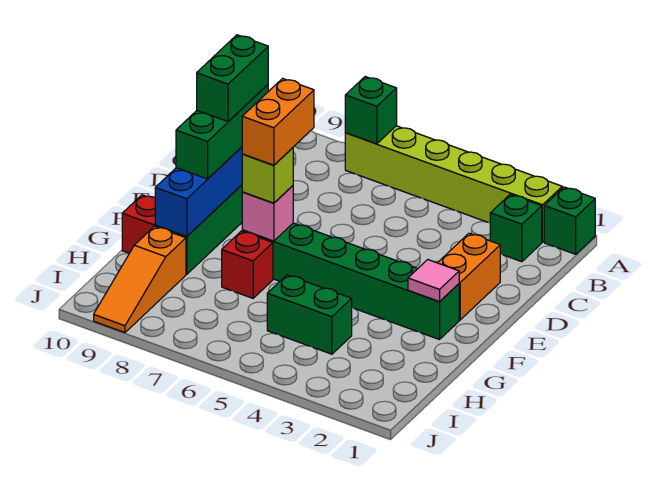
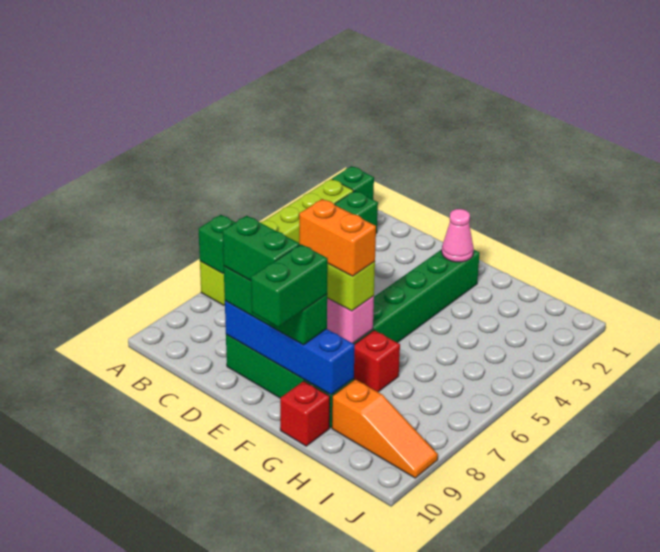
orange 1x2 brick [438,233,500,320] -> none
pink 1x1 tile [408,260,459,302] -> pink 1x1 cone [442,209,474,262]
green 1x2 brick [267,275,352,354] -> green 1x2 brick moved to [251,244,328,327]

